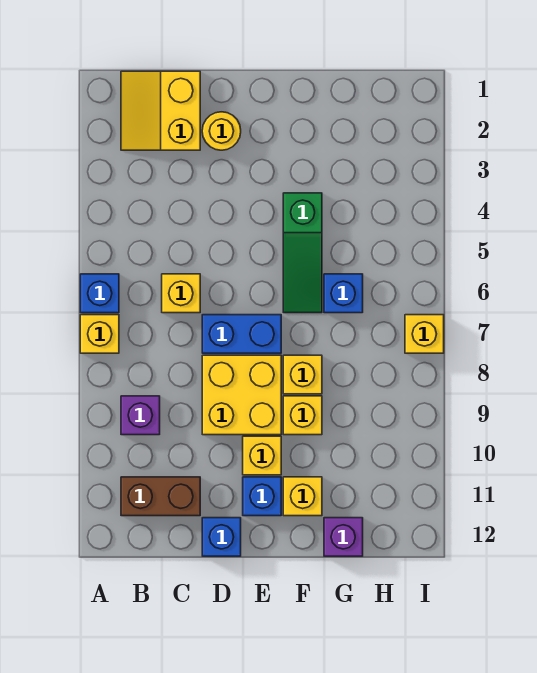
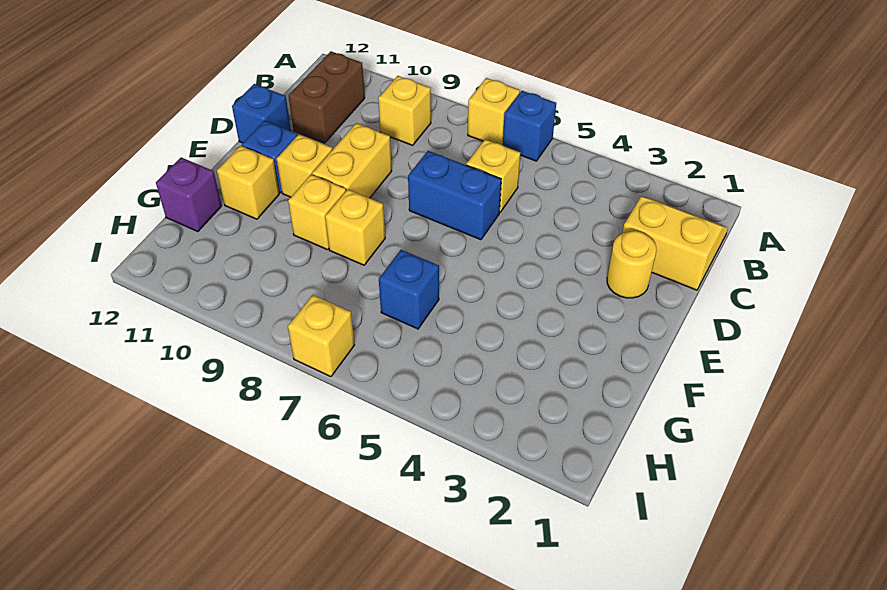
purple 1x1 brick [121,396,160,435] -> yellow 1x1 brick [378,76,431,145]
blue 1x2 brick [202,315,281,353] -> blue 1x2 brick turned to [408,151,501,240]
yellow 2x2 brick [202,355,281,435] -> yellow 1x2 brick [312,123,392,198]
green 1x3 slope [283,193,322,313] -> none

